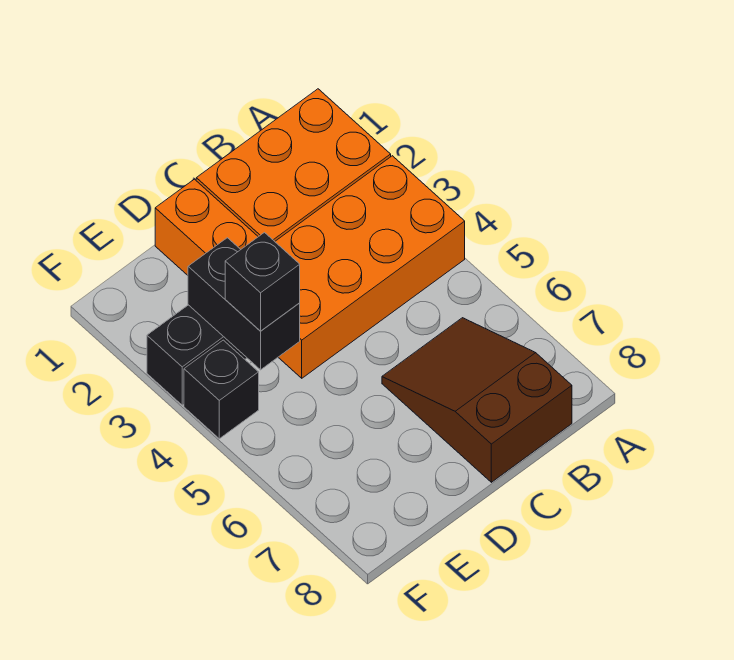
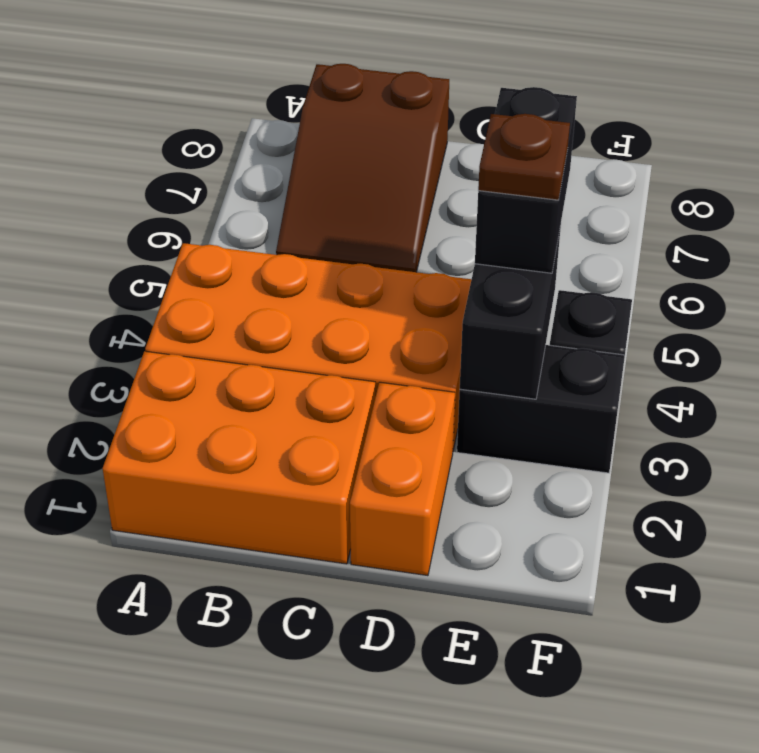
black 1x1 brick [225,233,300,331] -> black 1x2 brick [475,87,577,273]
none -> brown 1x1 plate [478,114,570,200]

